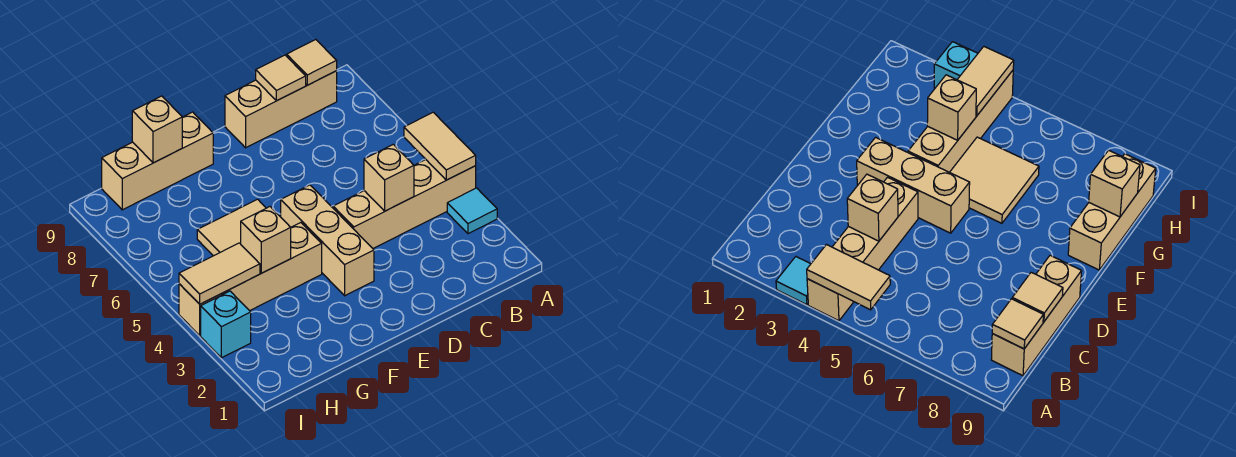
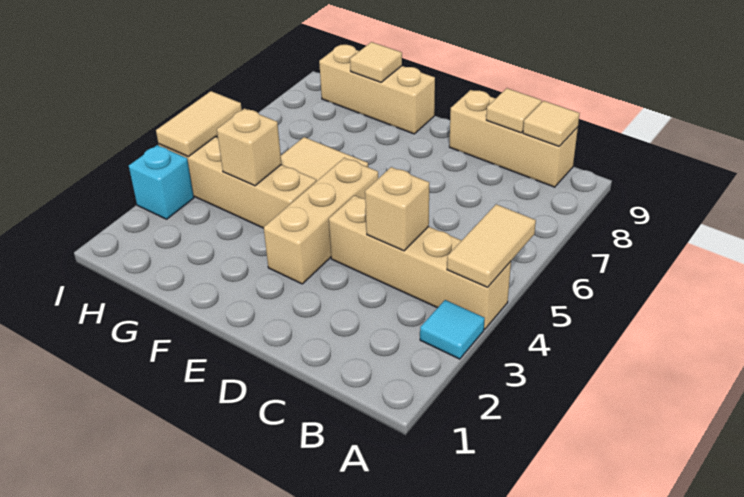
tan 1x1 brick [132,96,182,163] -> tan 1x1 tile [350,42,402,82]
tan 1x2 tile [179,243,260,304] -> tan 1x2 tile turned to [156,91,242,157]

